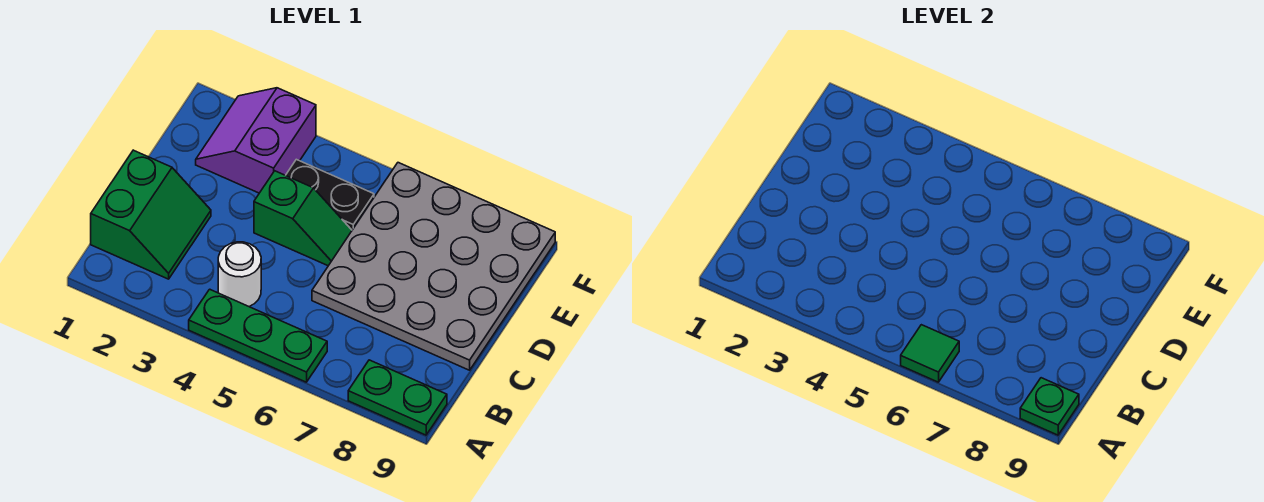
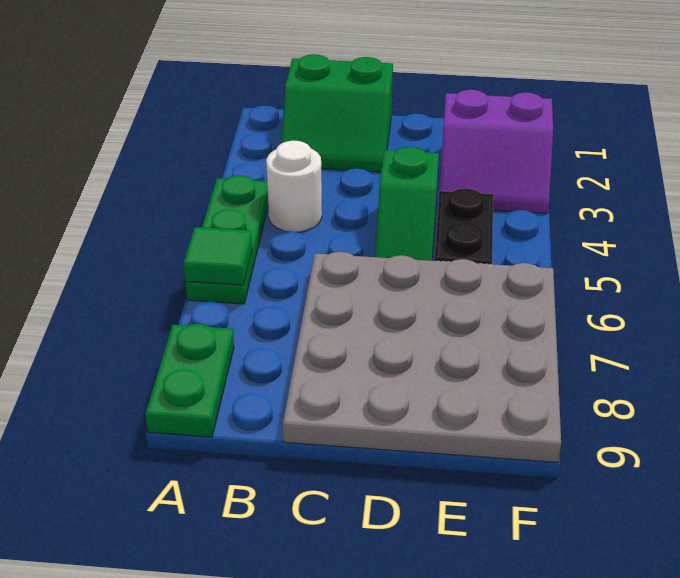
green 1x1 plate [1020,378,1079,435] -> none
purple 2x2 slope [196,88,316,193] -> purple 2x2 slope turned to [439,90,553,213]

